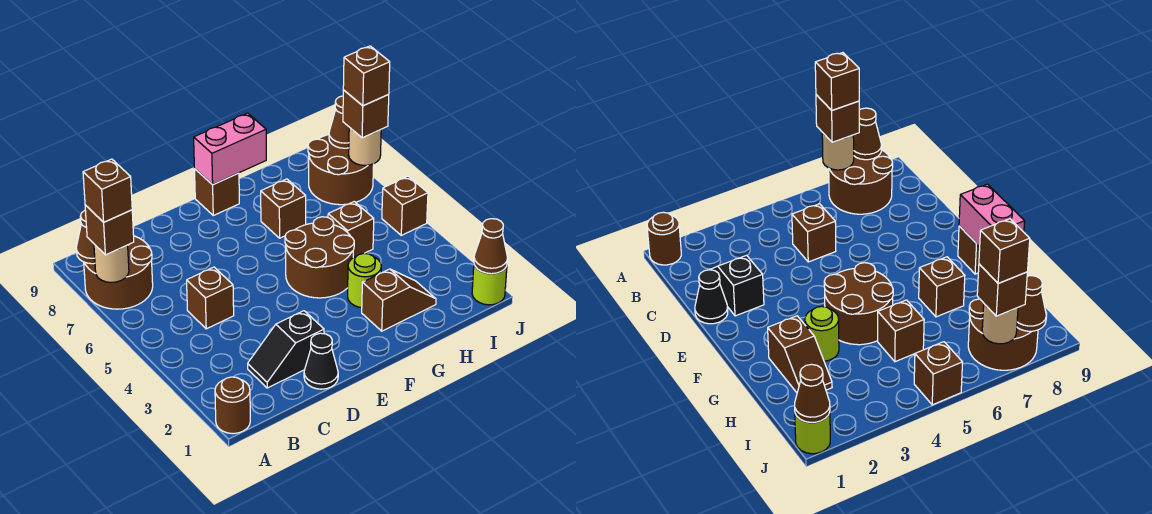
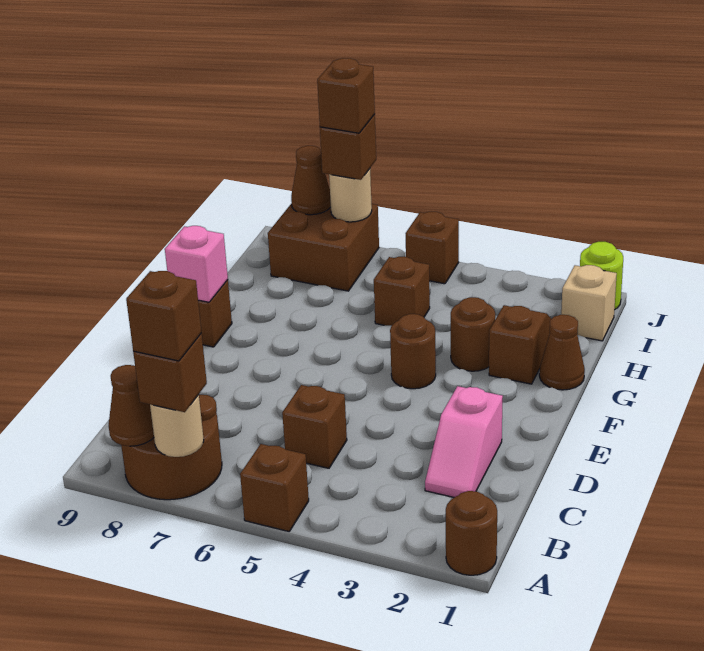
black 1x2 slope [248,311,324,388] -> pink 1x2 slope [425,386,503,498]
black 1x1 cone [304,333,338,389] -> none
brown 2x2 round brick [285,217,354,298] -> brown 1x1 round brick [390,314,436,389]
pink 1x2 brick [194,113,266,185] -> pink 1x1 brick [165,226,228,302]
lime 1x1 round brick [348,253,381,308] -> brown 1x1 round brick [451,297,495,371]
brown 1x1 brick [261,179,306,238] -> brown 1x1 brick moved to [240,444,309,531]
none -> tan 1x1 brick [561,265,617,341]
brown 2x2 round brick [308,135,374,205] -> brown 2x2 brick [268,203,379,291]
brown 1x1 cone [474,219,508,274] -> brown 1x1 cone moved to [539,315,585,390]

